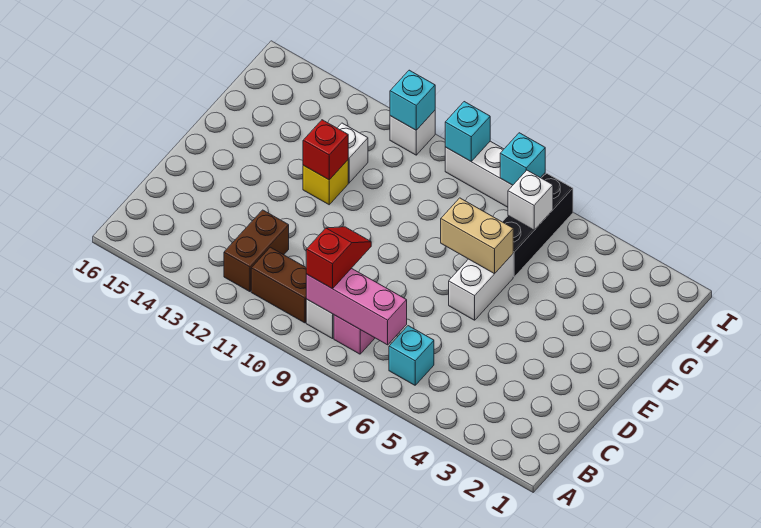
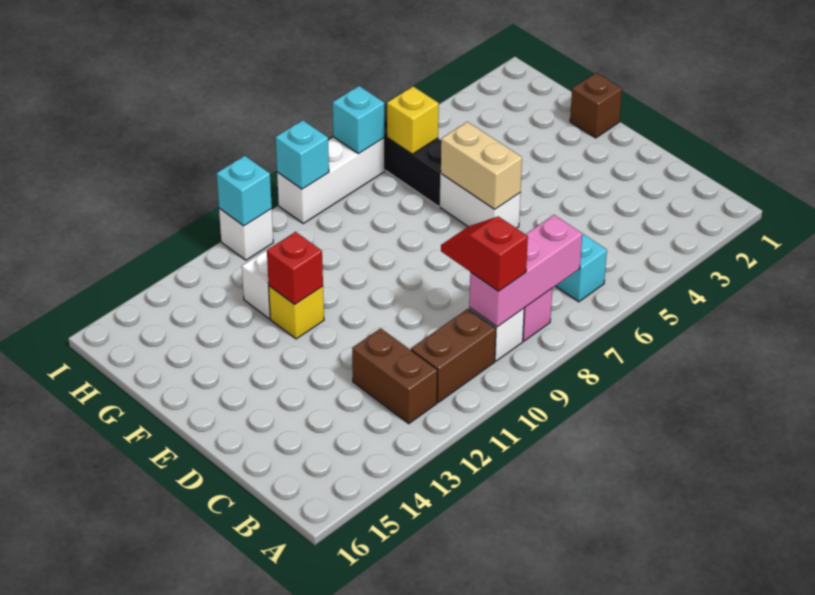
none -> brown 1x1 brick [570,73,622,138]
tan 1x2 brick [441,198,513,274] -> tan 1x2 brick turned to [441,122,522,209]
white 1x1 brick [508,170,553,230] -> yellow 1x1 brick [387,87,439,154]

